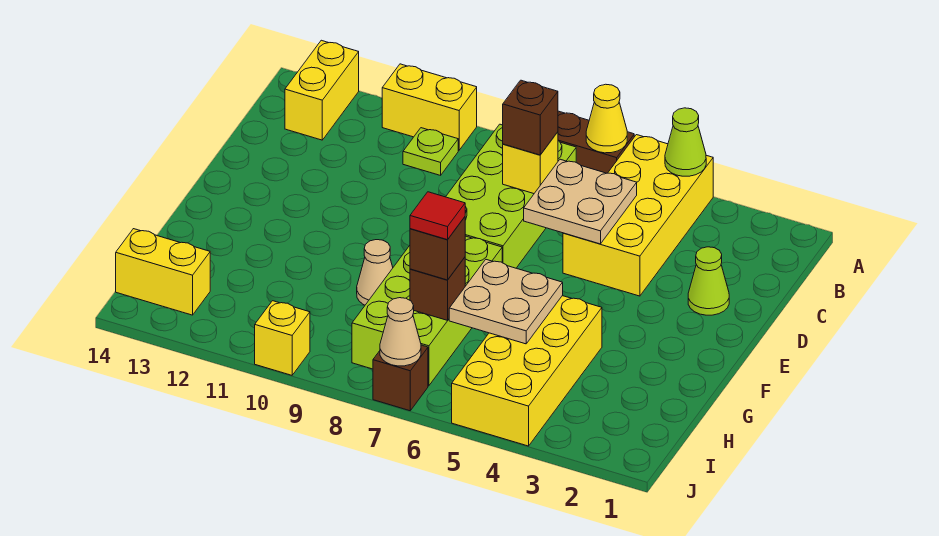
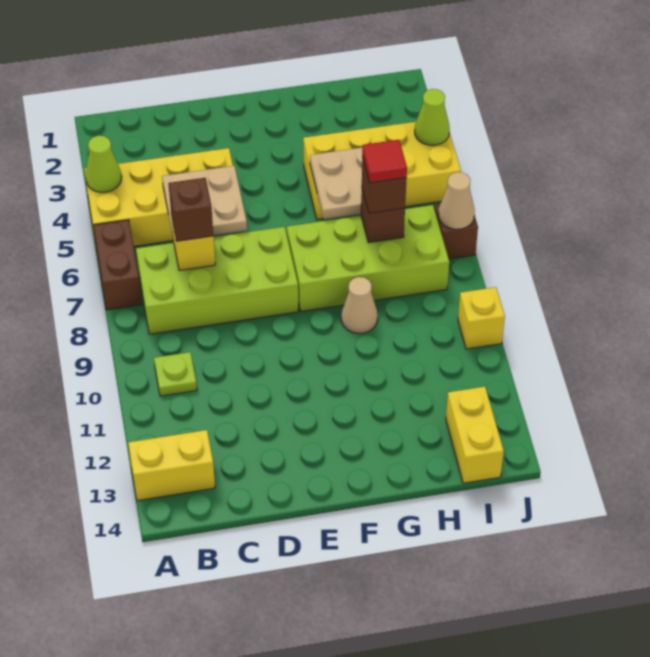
yellow 1x1 cone [586,84,627,153] -> none
yellow 1x2 brick [382,64,477,150] -> none
lime 1x1 cone [688,247,729,315] -> lime 1x1 cone moved to [415,89,450,145]

